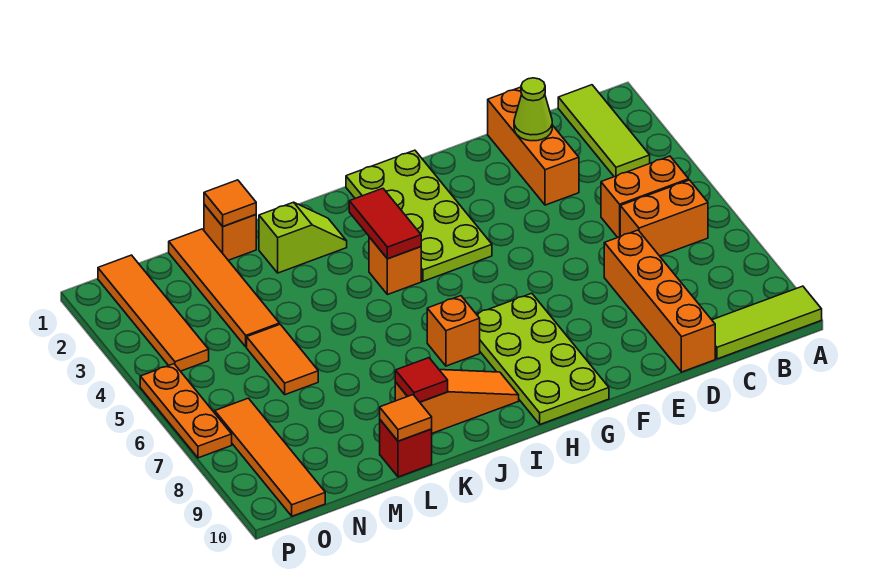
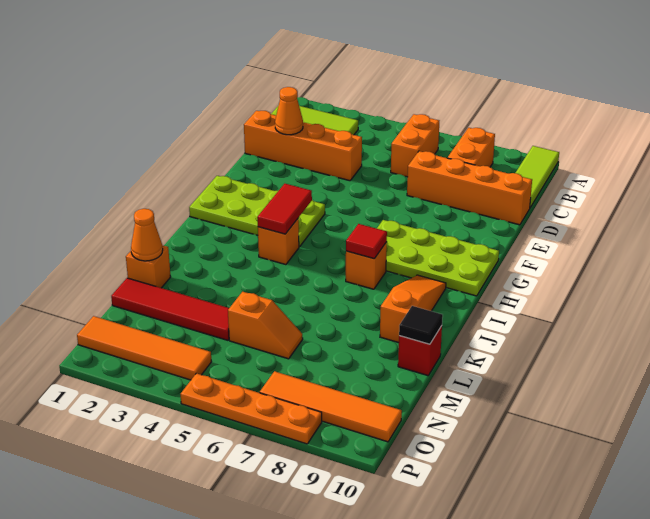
orange 1x2 brick [601,156,689,237] -> orange 1x2 brick moved to [448,128,495,167]
orange 1x3 brick [488,87,579,205] -> orange 1x4 brick [244,111,362,181]
lime 1x1 cone [514,78,552,141] -> orange 1x1 cone [275,87,303,135]
red 1x2 tile [349,188,421,259] -> red 1x2 tile turned to [257,184,312,234]
lime 1x2 slope [259,202,347,273] -> none
red 1x1 tile [395,358,448,402] -> red 1x1 tile moved to [346,224,387,259]
orange 1x1 tile [204,180,256,226] -> orange 1x1 cone [131,209,163,261]
orange 1x1 tile [380,395,432,441] -> black 1x1 tile [399,306,443,344]
orange 1x4 tile [169,229,279,347] -> red 1x4 tile [111,278,229,340]
orange 1x2 tile [247,324,318,395] -> orange 1x2 slope [228,292,303,359]
orange 1x3 plate [140,364,232,458] -> orange 1x4 plate [180,373,322,444]

